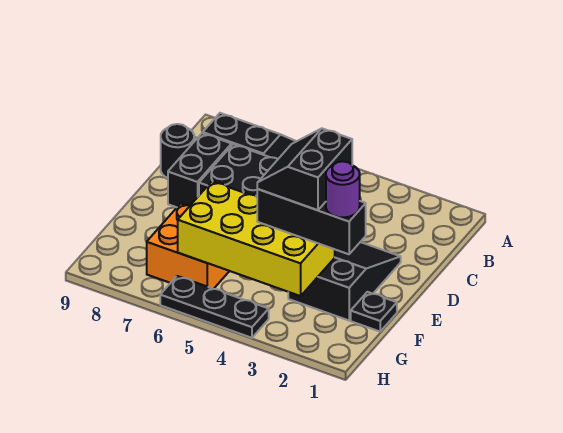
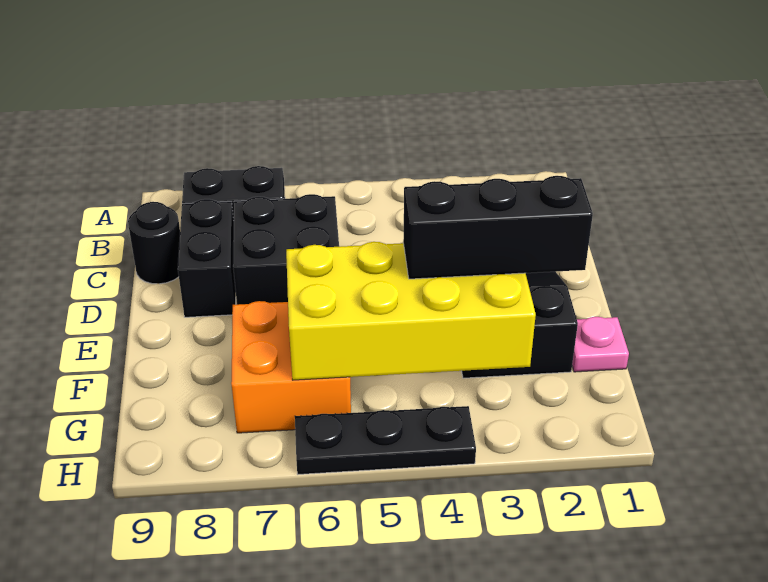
black 2x2 slope [257,129,352,210] -> none
black 1x1 plate [351,292,397,331] -> pink 1x1 plate [572,317,629,372]
purple 1x1 round brick [326,161,360,217] -> none

